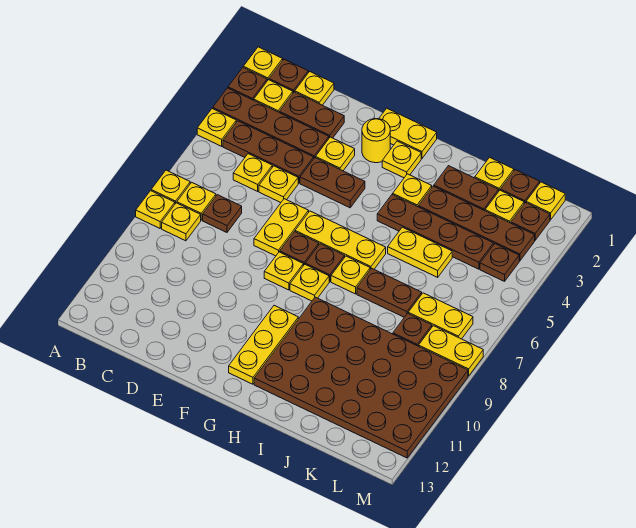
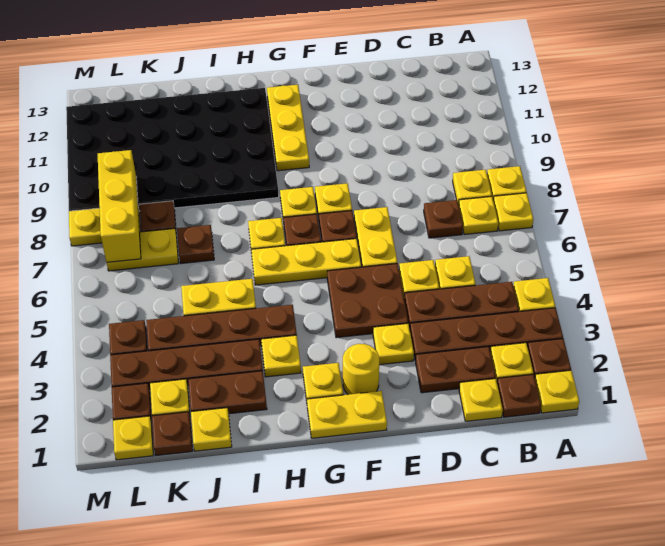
brown 1x2 plate [300,158,365,208] -> brown 2x2 plate [327,264,408,338]
brown 4x6 plate [254,297,468,458] -> black 4x6 plate [66,88,279,211]
brown 1x2 plate [357,268,422,317] -> brown 1x1 plate [177,225,214,264]
none -> yellow 1x3 brick [98,150,141,262]

